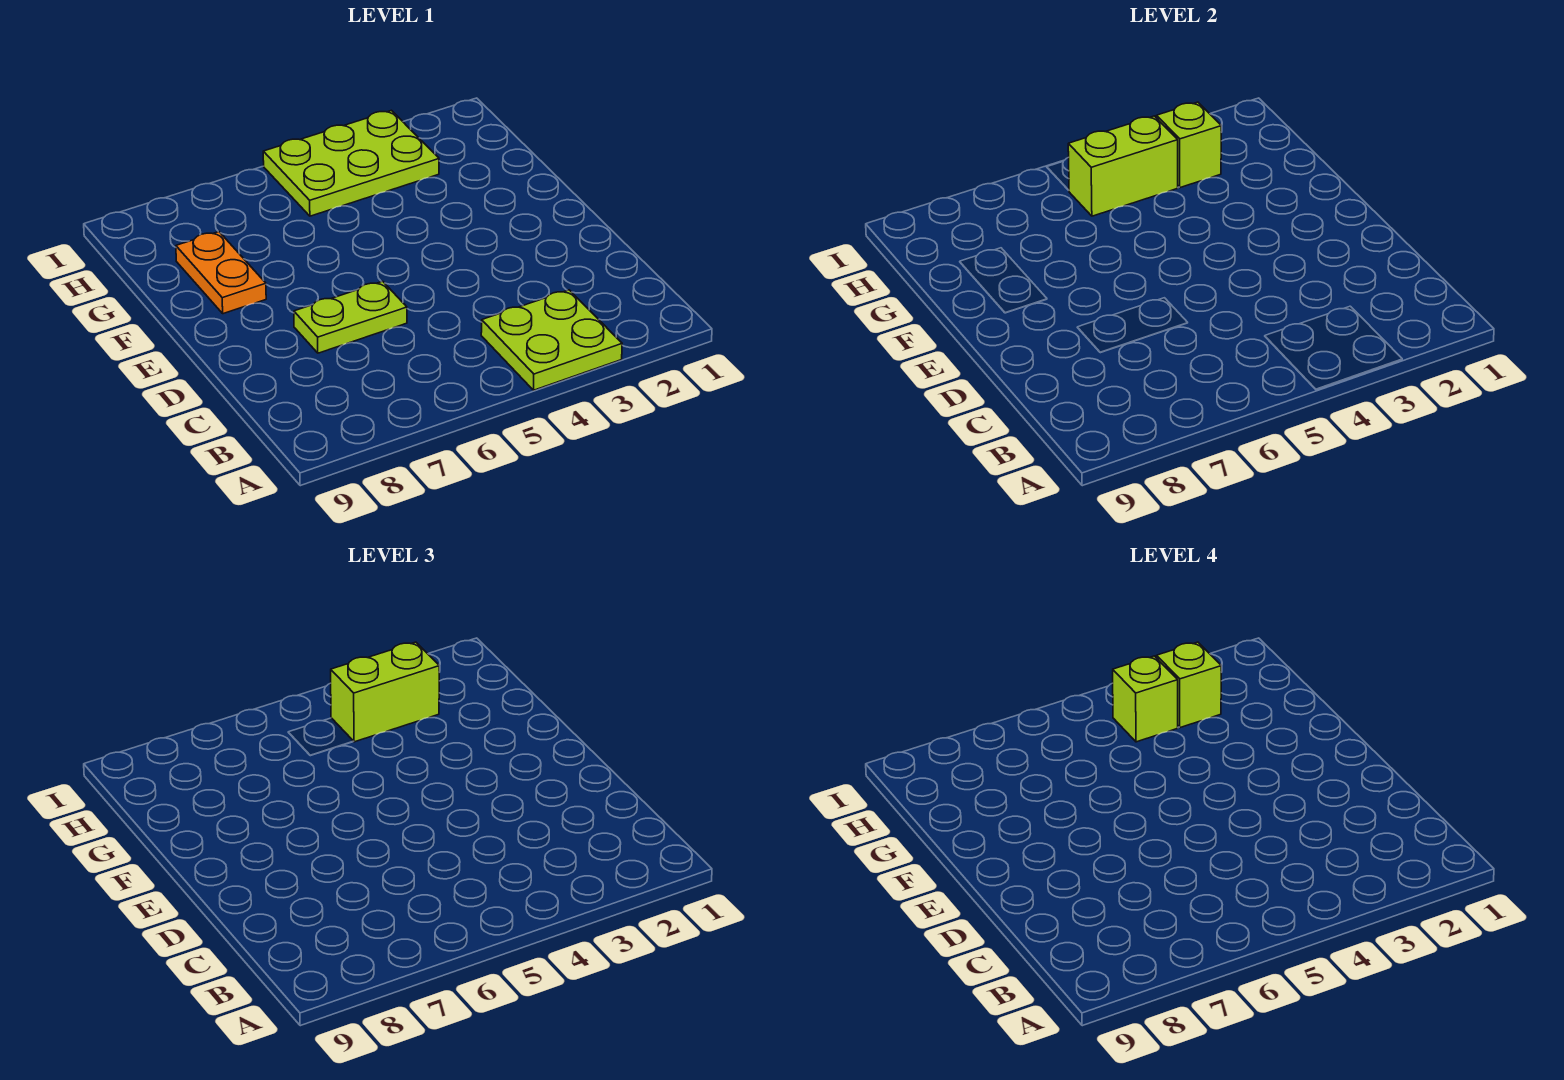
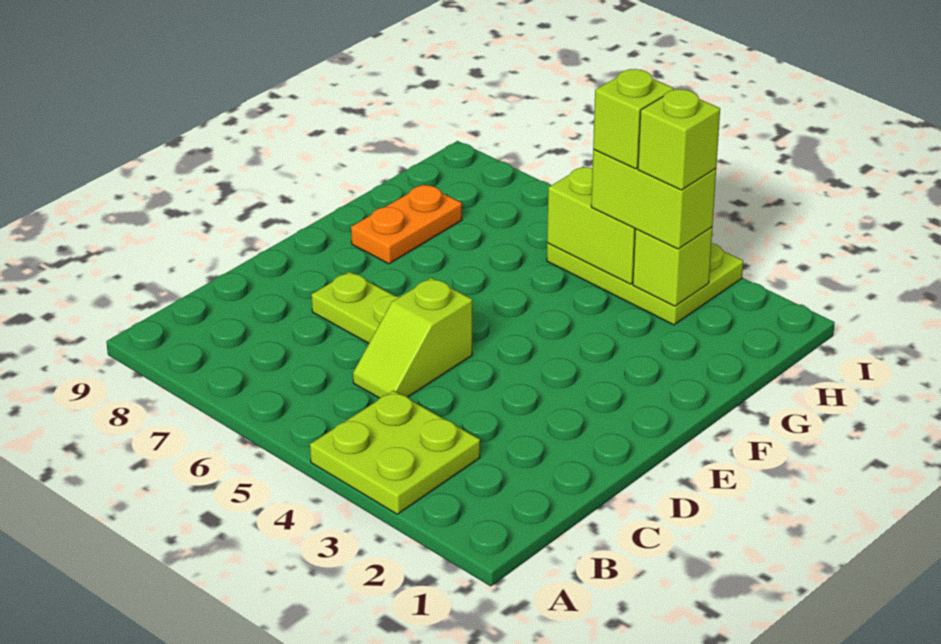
none -> lime 1x2 slope [353,278,472,398]

